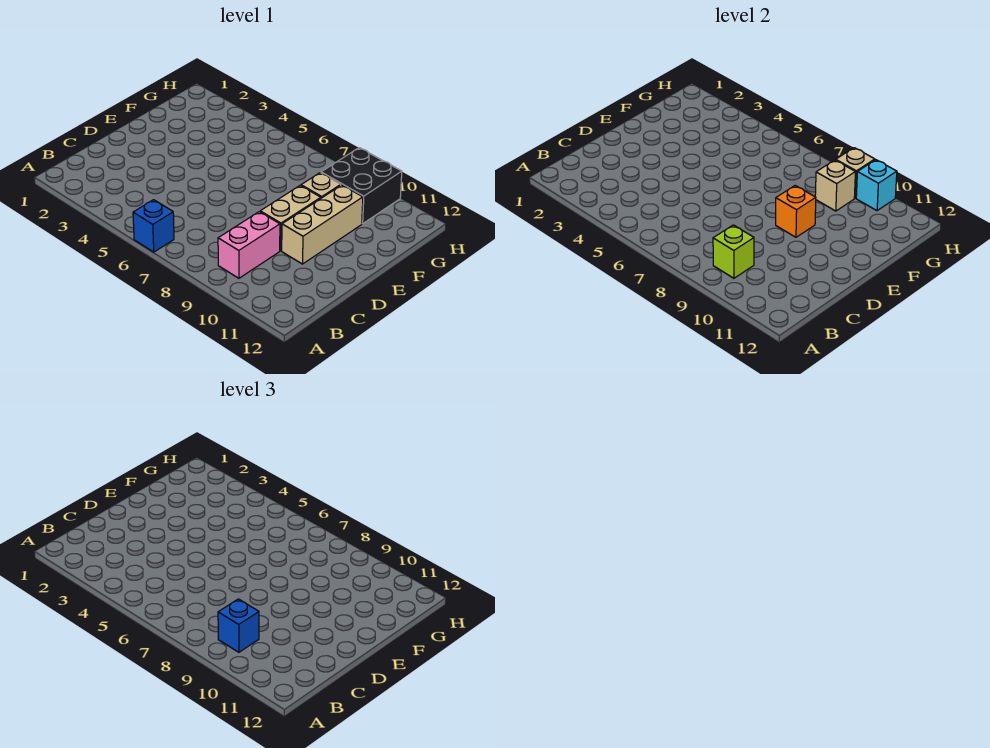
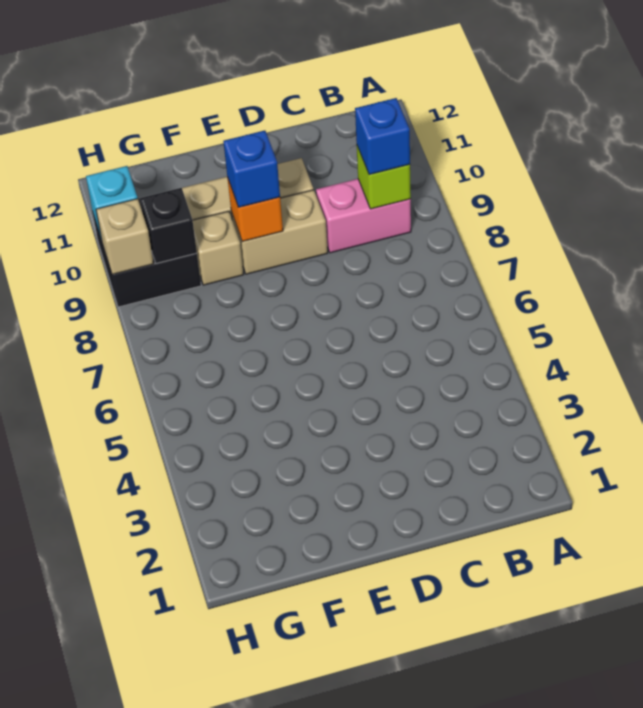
blue 1x1 brick [133,200,174,252] -> blue 1x1 brick moved to [223,131,280,207]
tan 1x1 brick [815,160,855,211] -> black 1x1 brick [140,188,197,263]

